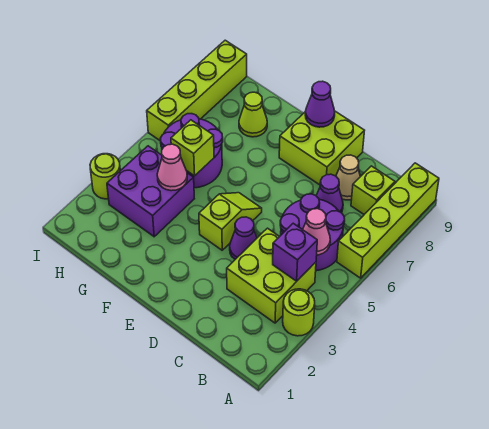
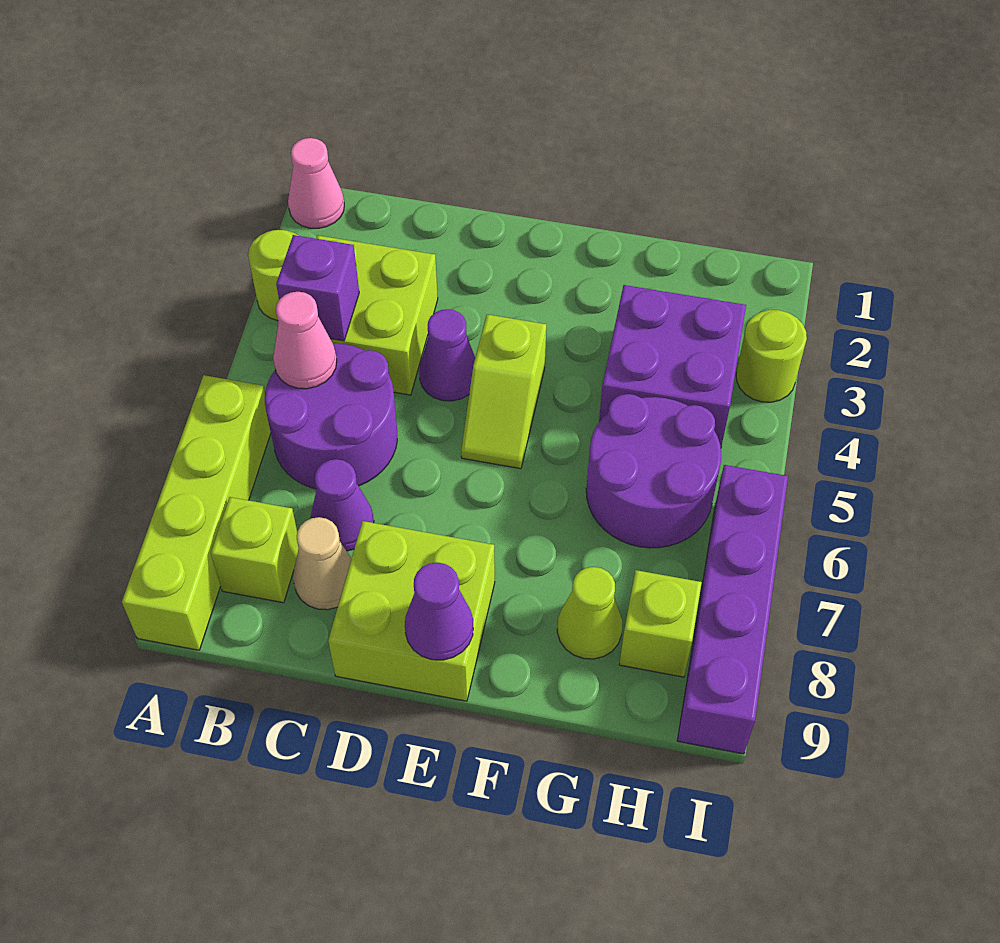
pink 1x1 cone [157,144,187,191] -> pink 1x1 cone moved to [288,138,344,228]
lime 1x1 brick [171,120,214,176] -> lime 1x1 brick moved to [619,570,702,677]
lime 1x4 brick [147,40,247,141] -> purple 1x4 brick [677,465,788,754]

